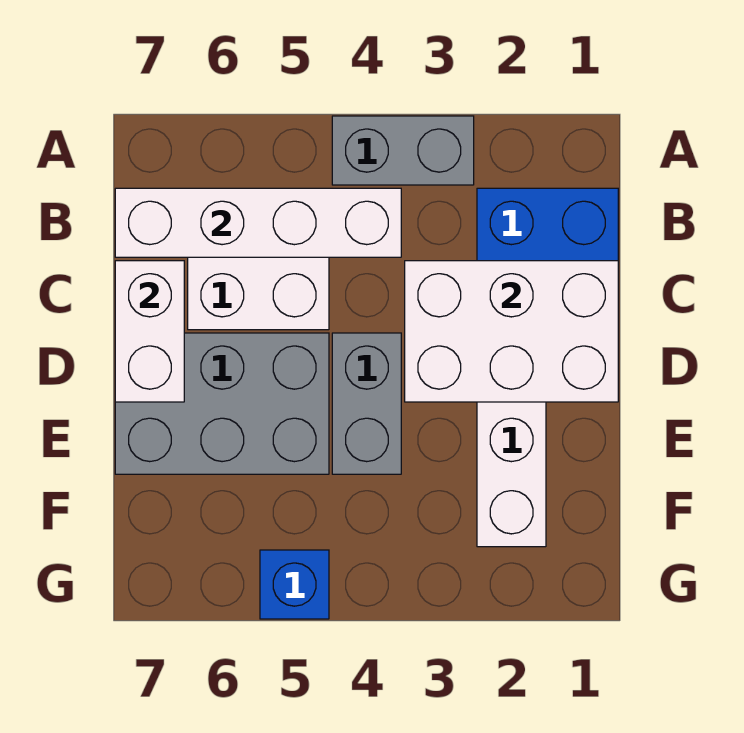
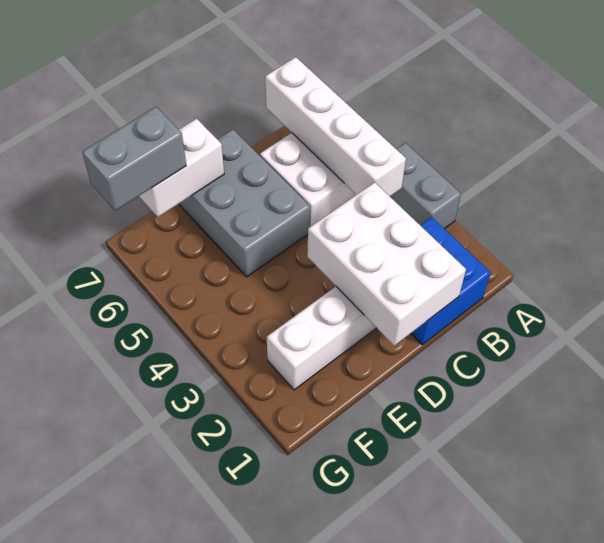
white 1x2 brick [115,261,184,402] -> white 1x2 brick moved to [139,119,224,217]
grey 1x2 brick [332,333,401,474] -> grey 1x2 brick moved to [82,107,186,211]
blue 1x1 brick [260,550,329,619] -> none

